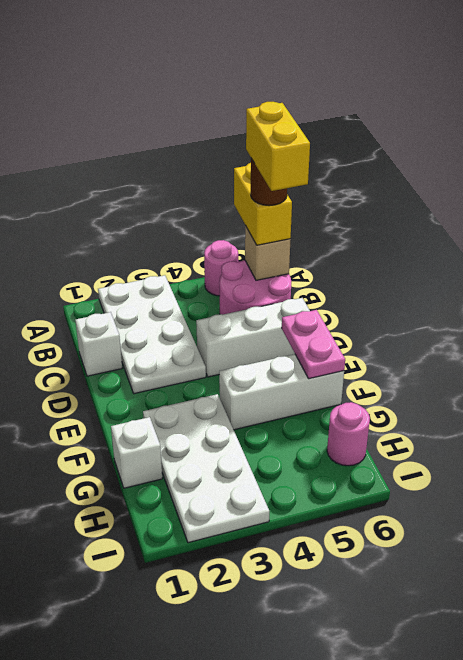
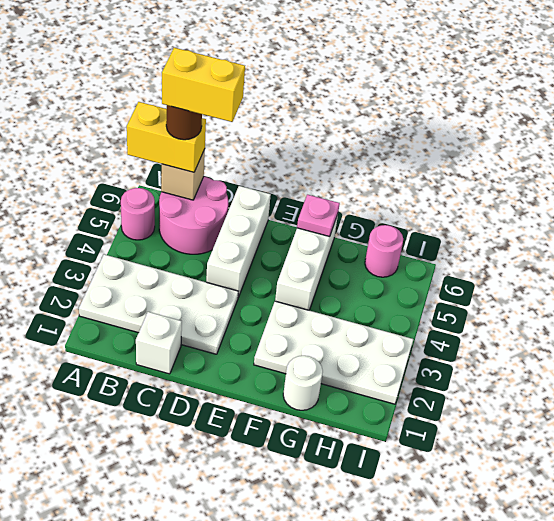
pink 1x2 plate [282,310,345,379] -> pink 1x1 plate [297,194,340,237]
white 1x1 brick [111,417,162,488] -> white 1x1 round brick [283,356,323,410]

